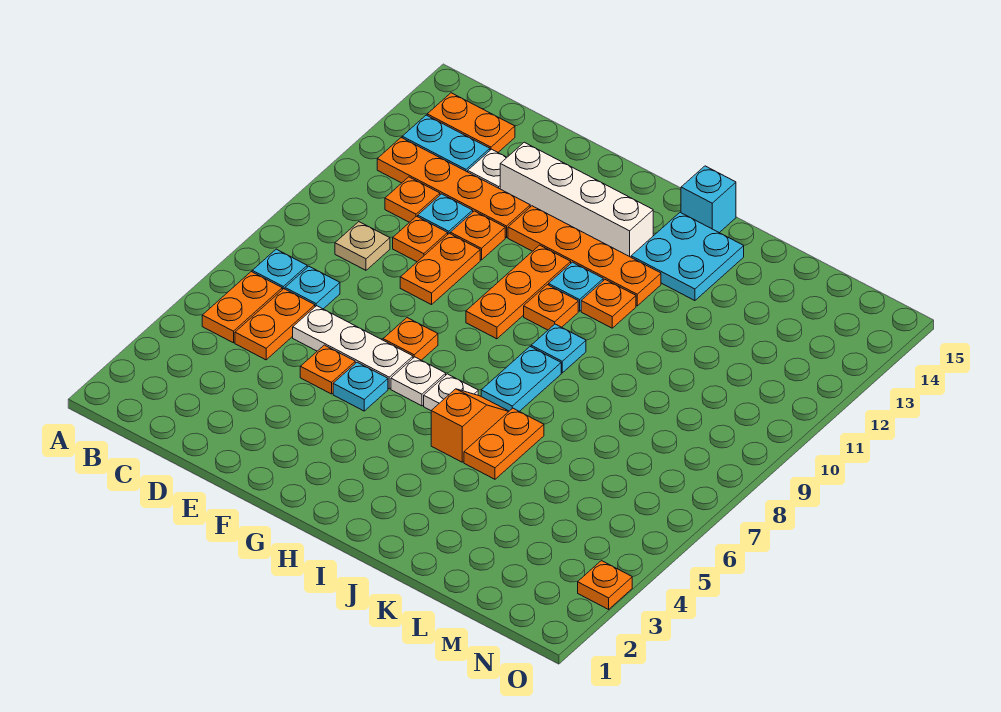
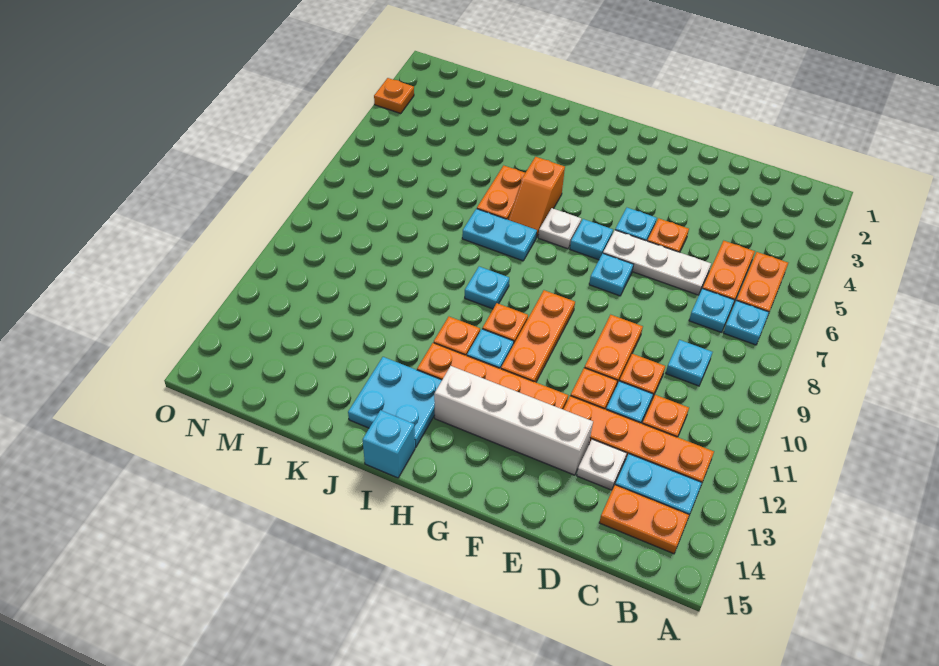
tan 1x1 plate [335,222,390,270] -> cyan 1x1 plate [666,340,712,386]
orange 1x1 plate [383,318,438,360] -> cyan 1x1 plate [589,254,634,296]
white 1x1 plate [391,357,446,406] -> cyan 1x1 plate [570,219,613,260]
cyan 1x2 plate [481,347,561,411] -> cyan 1x2 plate turned to [462,209,537,261]

